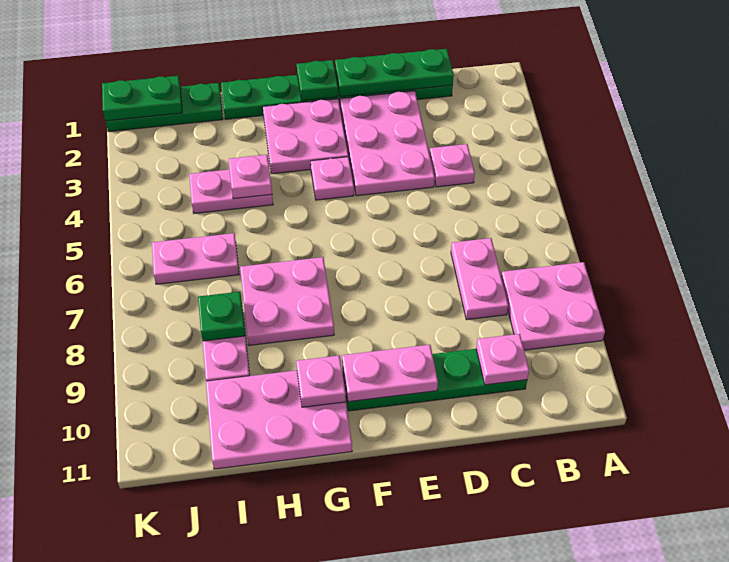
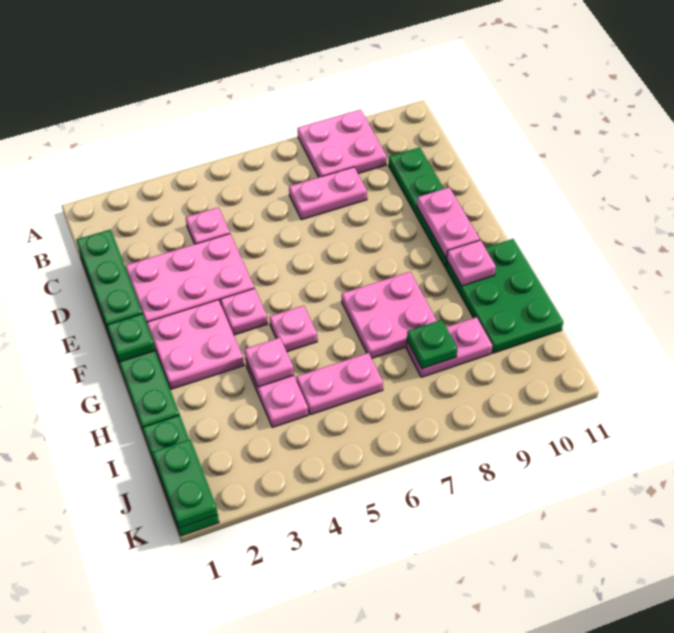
pink 1x1 plate [476,334,529,385] -> pink 1x1 plate moved to [270,306,317,352]
pink 2x3 plate [206,370,352,469] -> green 2x3 plate [446,239,563,353]
pink 1x2 plate [152,233,239,284] -> pink 1x2 plate turned to [296,353,383,415]

